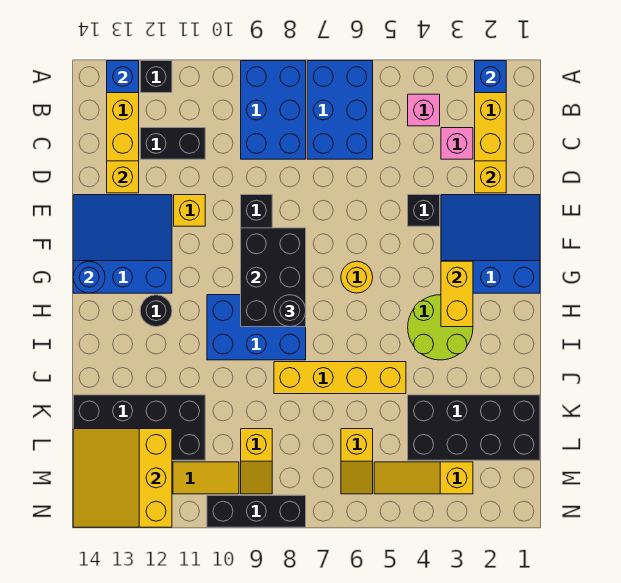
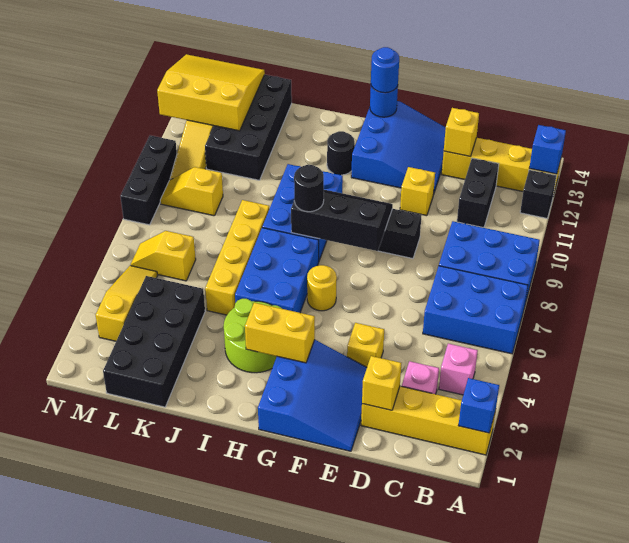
black 1x1 brick [408,195,440,226] -> yellow 1x1 brick [347,323,384,367]
black 2x3 brick [241,228,306,327] -> black 2x3 slope [291,190,393,251]
none -> blue 1x1 round brick [371,47,399,93]
none -> blue 2x3 brick [235,228,319,313]

